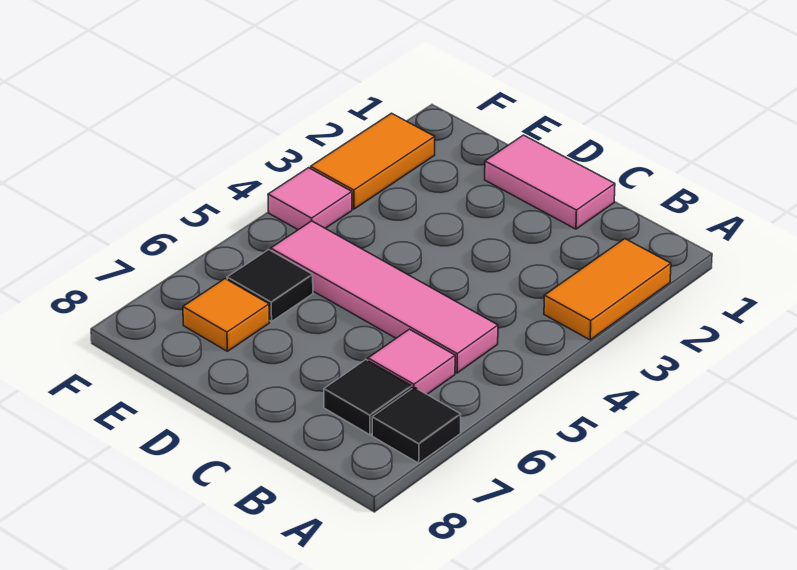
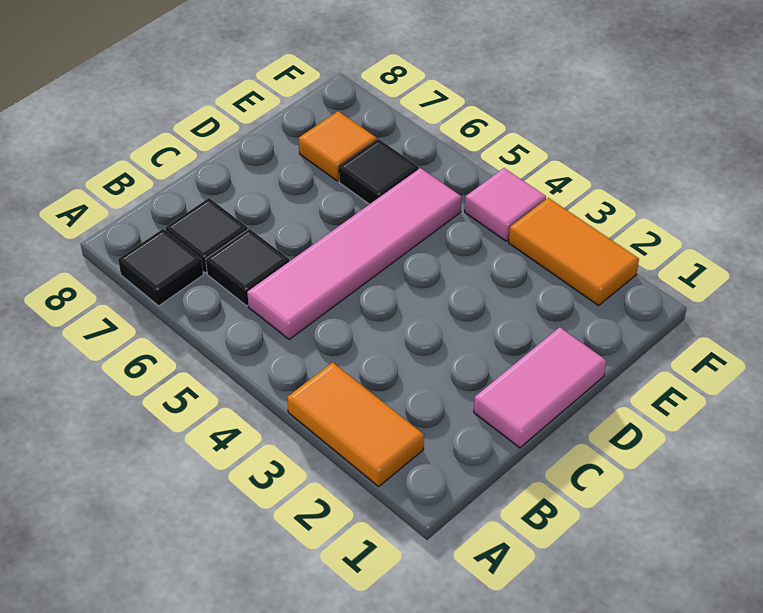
pink 1x1 tile [368,329,455,394] -> black 1x1 tile [206,229,289,306]

